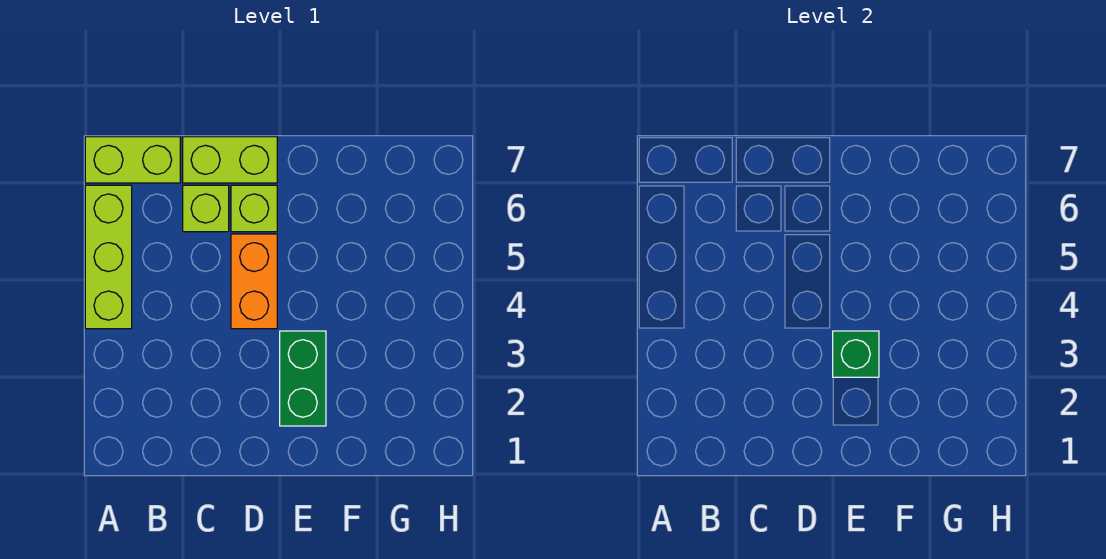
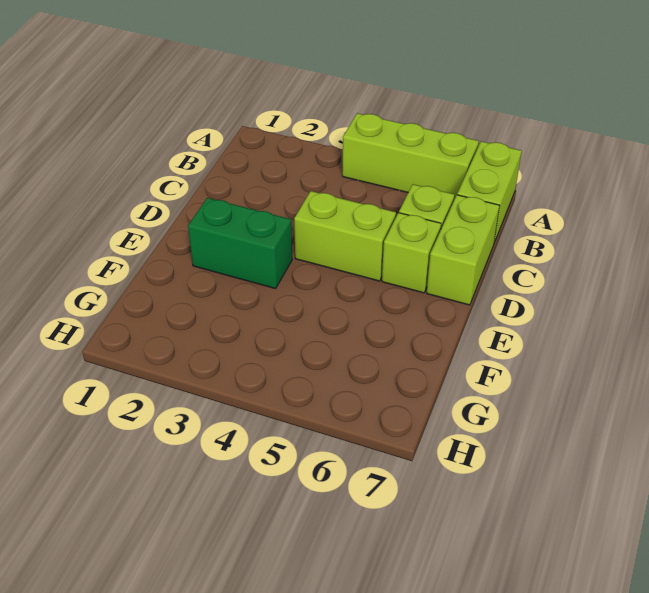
orange 1x2 brick [231,234,277,329] -> lime 1x2 brick [294,191,396,281]
green 1x1 brick [833,331,879,377] -> none

